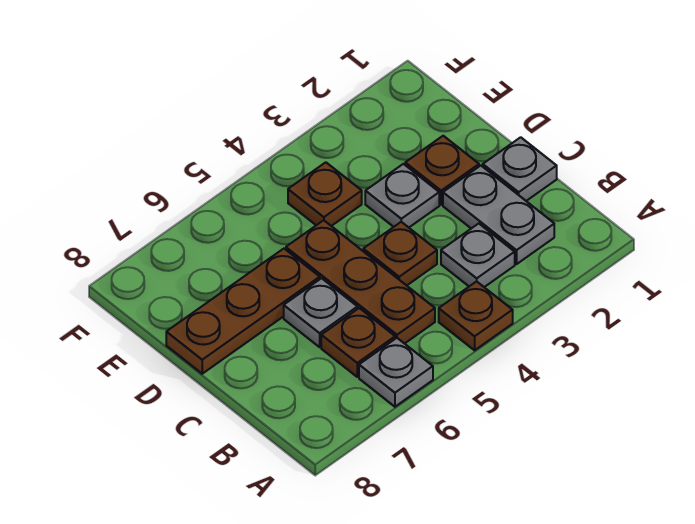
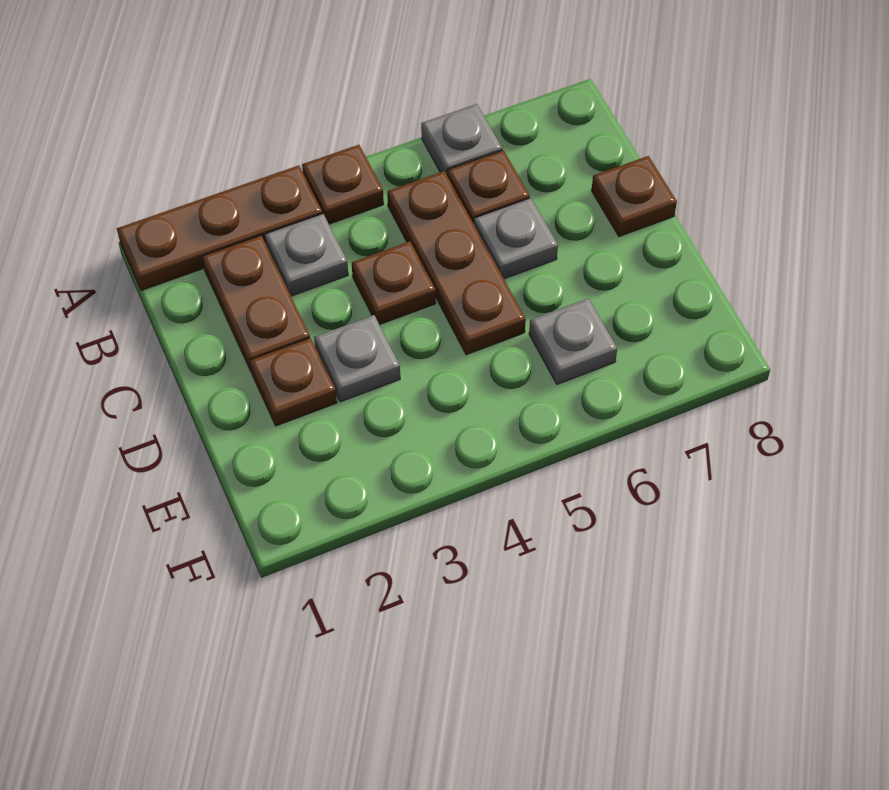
grey 1x2 plate [443,166,554,264] -> brown 1x2 plate [202,235,310,371]
grey 1x1 plate [483,137,557,201] -> grey 1x1 plate moved to [529,298,617,384]
brown 1x3 plate [166,249,320,374] -> brown 1x3 plate moved to [117,165,322,291]
brown 1x1 plate [288,162,362,226] -> brown 1x1 plate moved to [591,156,677,237]

